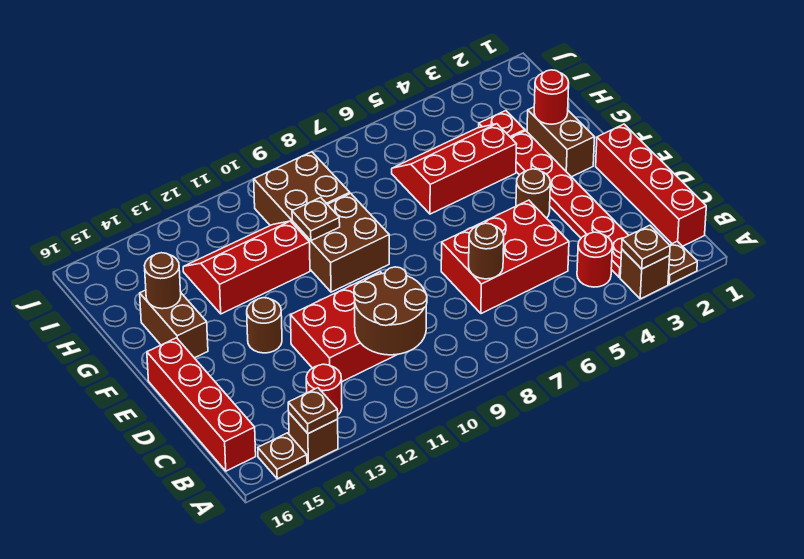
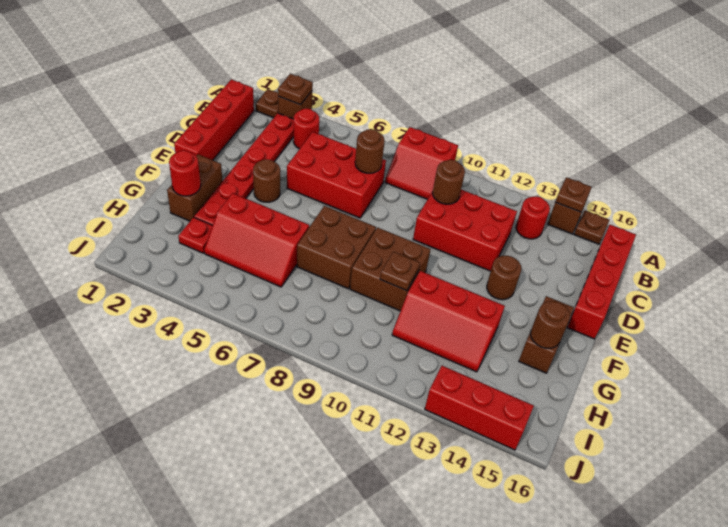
none -> red 2x2 slope [385,127,458,199]
brown 2x2 round brick [354,267,427,355] -> brown 1x1 round brick [433,160,465,204]
brown 2x2 brick [254,152,350,225] -> brown 2x2 brick moved to [297,206,376,289]
none -> red 1x3 brick [425,366,534,450]

